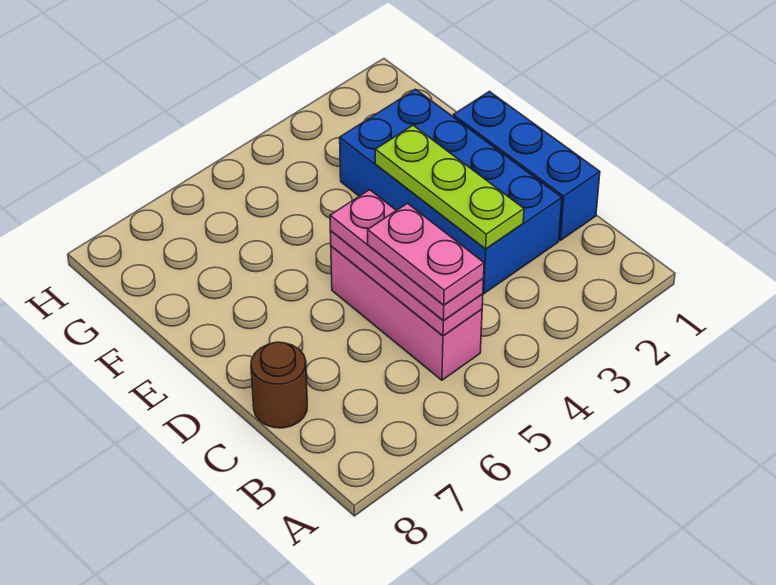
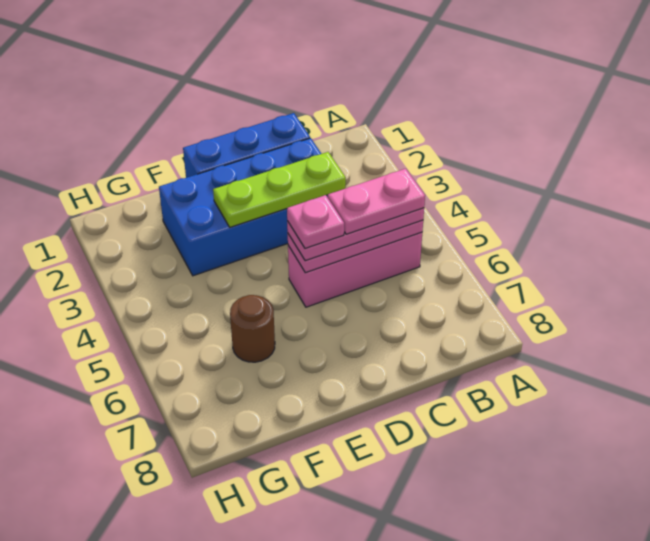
brown 1x1 round brick [251,342,307,428] -> brown 1x1 round brick moved to [230,295,275,362]
none -> pink 1x1 plate [287,195,344,249]

